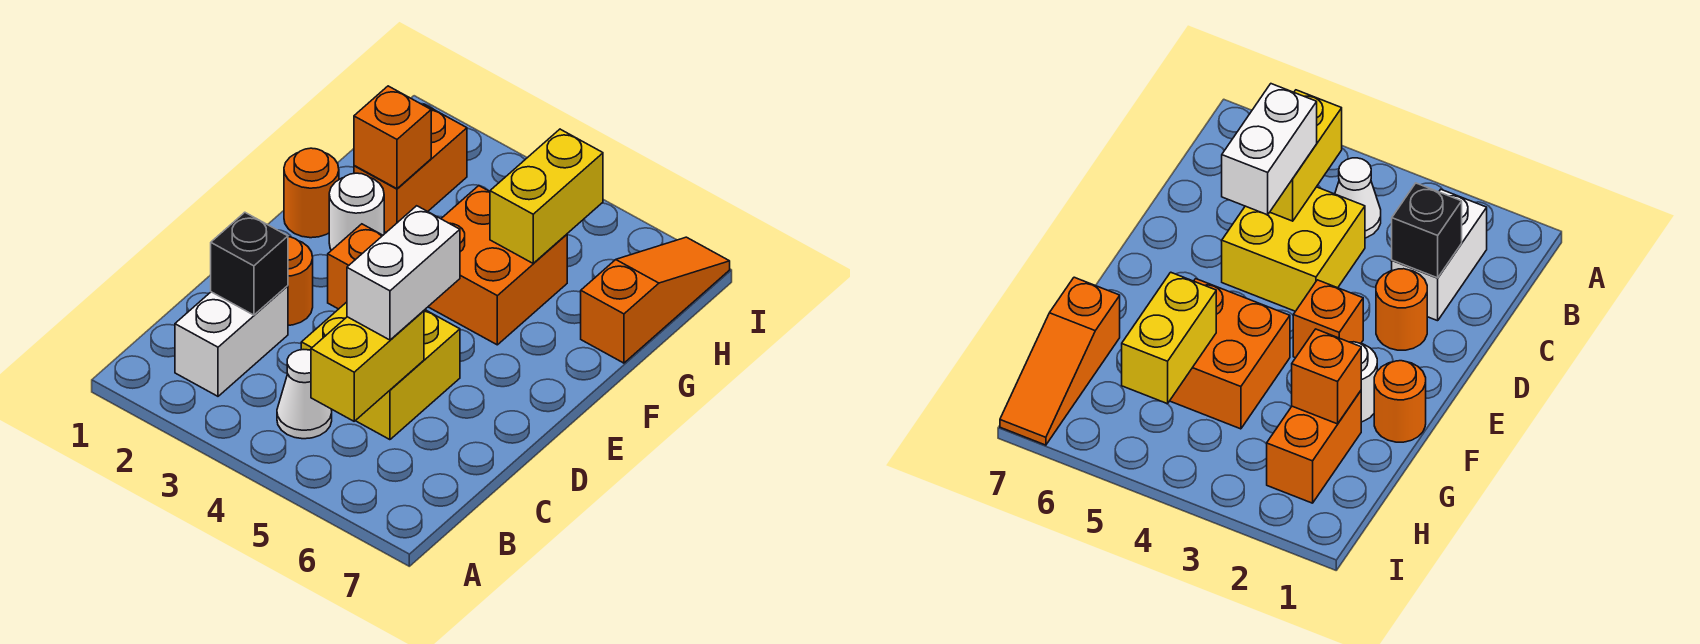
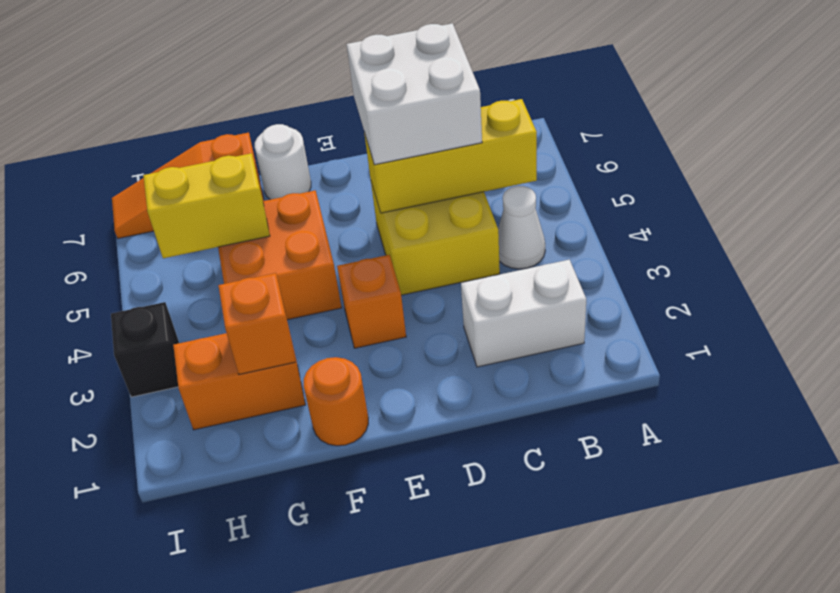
yellow 1x2 brick [311,311,424,421] -> yellow 1x3 brick [364,99,537,213]
black 1x1 brick [211,212,288,315] -> black 1x1 brick moved to [111,302,179,397]
white 1x2 brick [347,206,460,340] -> white 2x2 brick [347,23,482,165]
orange 1x1 round brick [288,237,313,325] -> none
white 1x1 round brick [329,173,384,250] -> white 1x1 round brick moved to [255,124,311,200]

